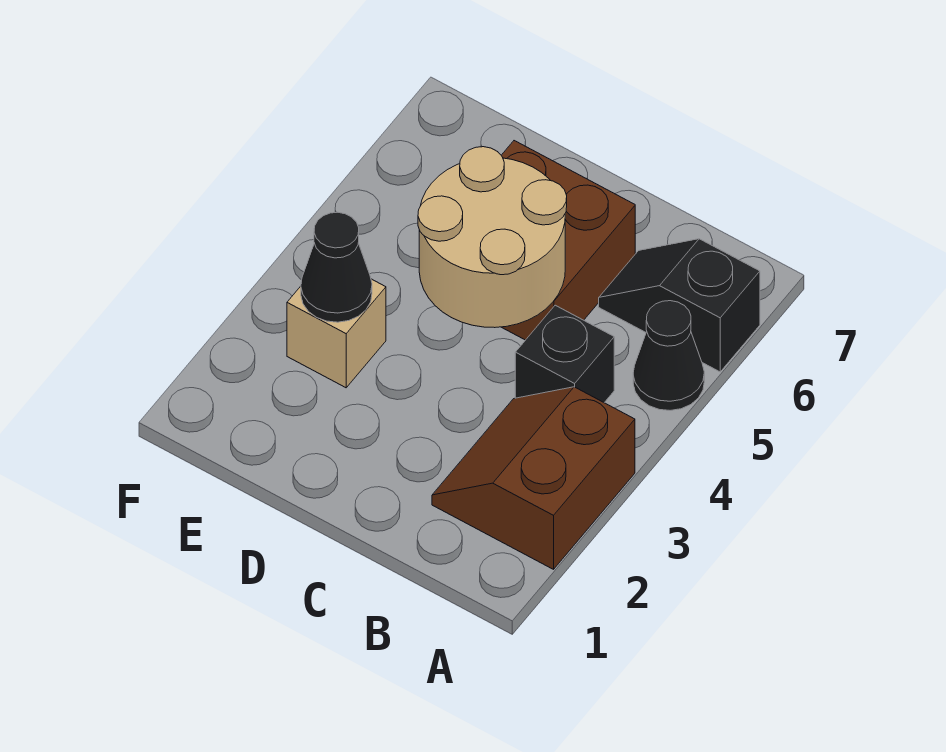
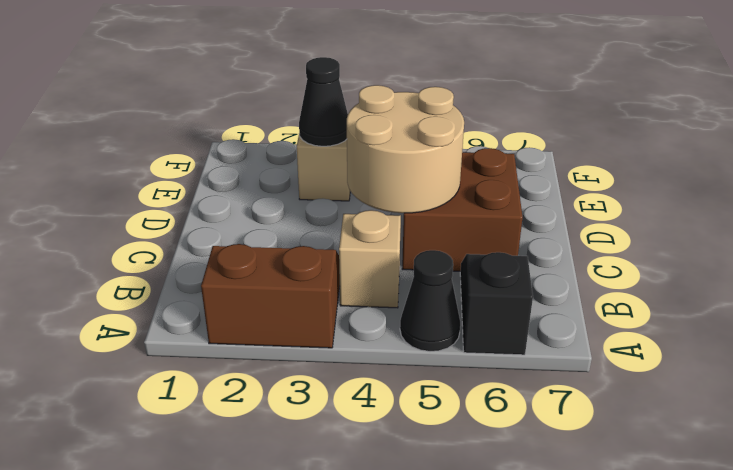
black 1x1 brick [515,305,614,402] -> tan 1x1 brick [339,210,401,308]

